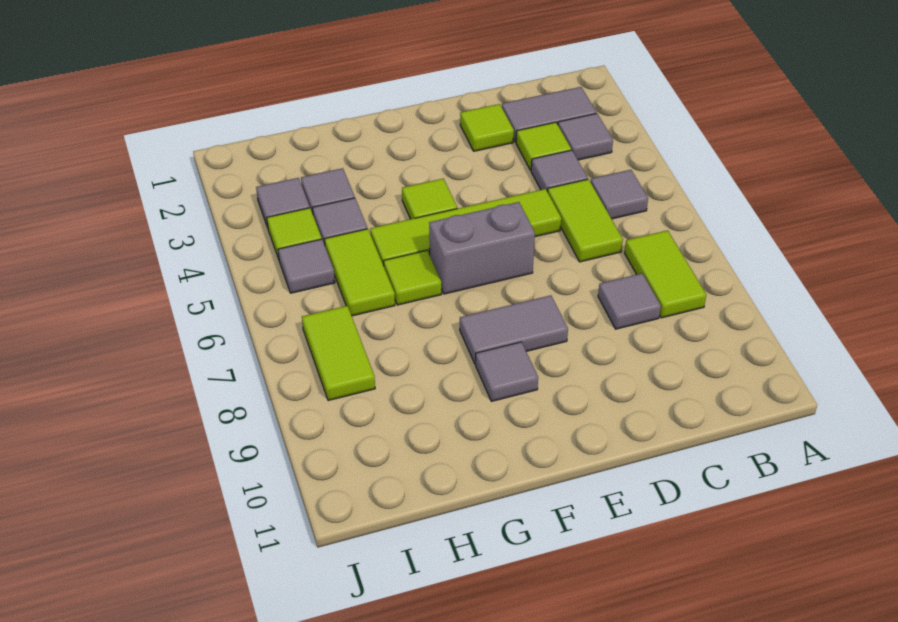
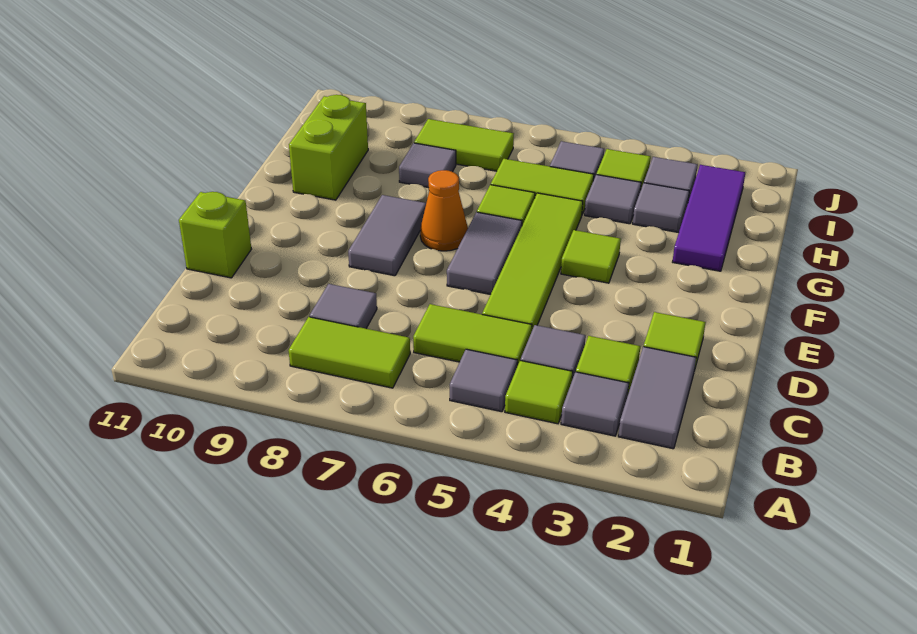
none -> lime 1x1 tile [505,360,573,424]
none -> lime 1x1 brick [179,192,251,278]
grey 1x2 brick [429,202,535,294] -> grey 1x2 tile [447,212,522,294]
none -> orange 1x1 cone [420,170,468,251]
grey 1x1 tile [476,342,538,401] -> grey 1x1 tile moved to [399,143,456,188]
none -> purple 1x3 tile [673,165,745,271]
none -> lime 1x2 brick [289,95,368,200]

